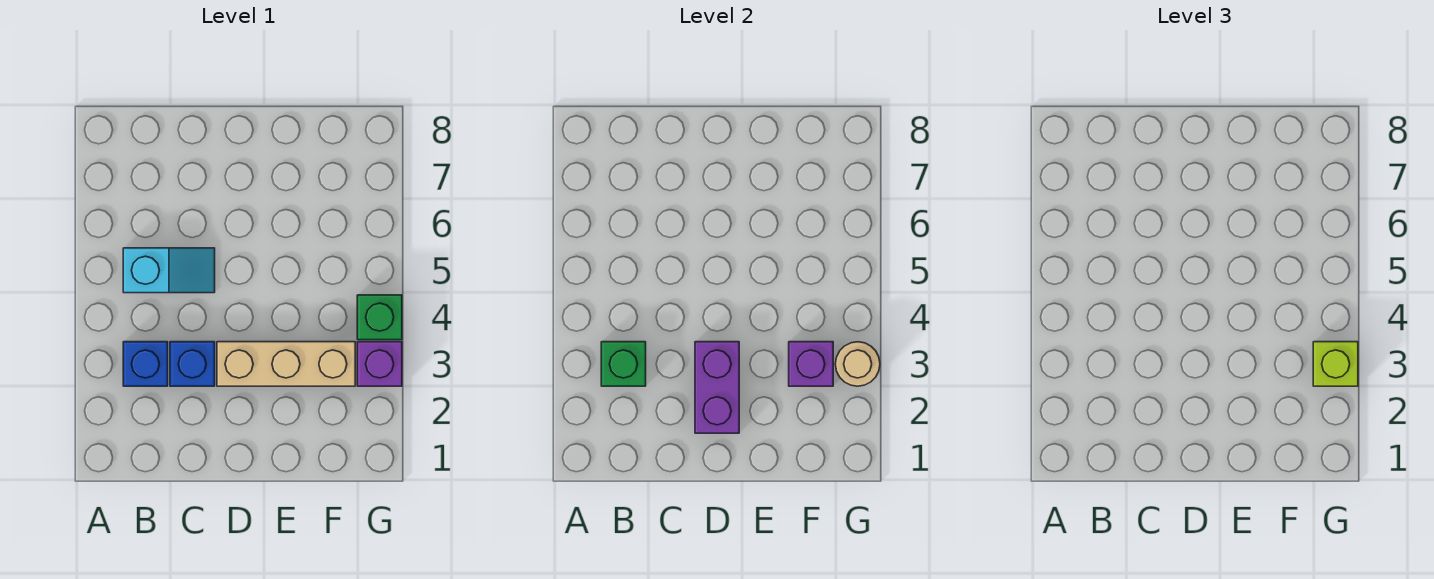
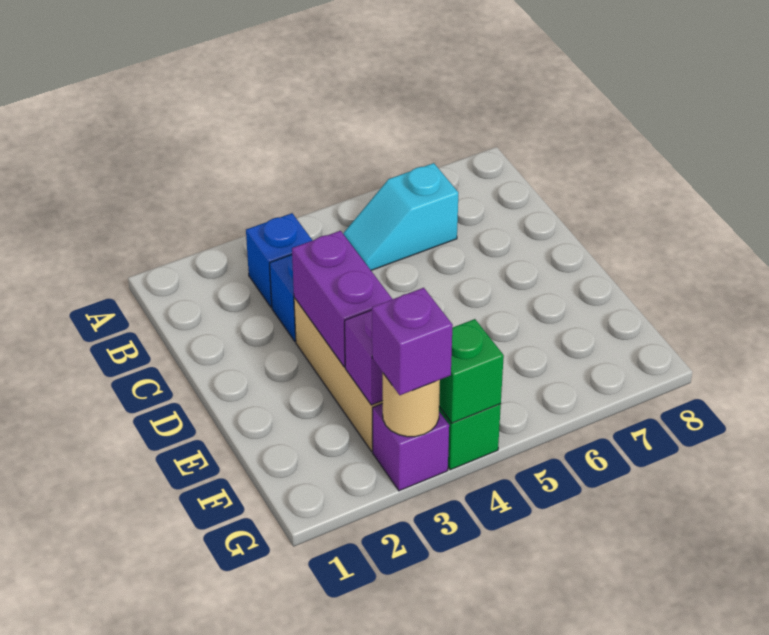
green 1x1 brick [601,342,646,386] -> green 1x1 brick moved to [439,319,504,423]
cyan 1x2 slope [123,248,215,293] -> cyan 1x2 slope turned to [343,163,458,270]
purple 1x2 brick [695,342,739,433] -> purple 1x2 brick turned to [292,231,392,367]
lime 1x1 brick [1313,342,1358,386] -> purple 1x1 brick [372,288,453,395]

